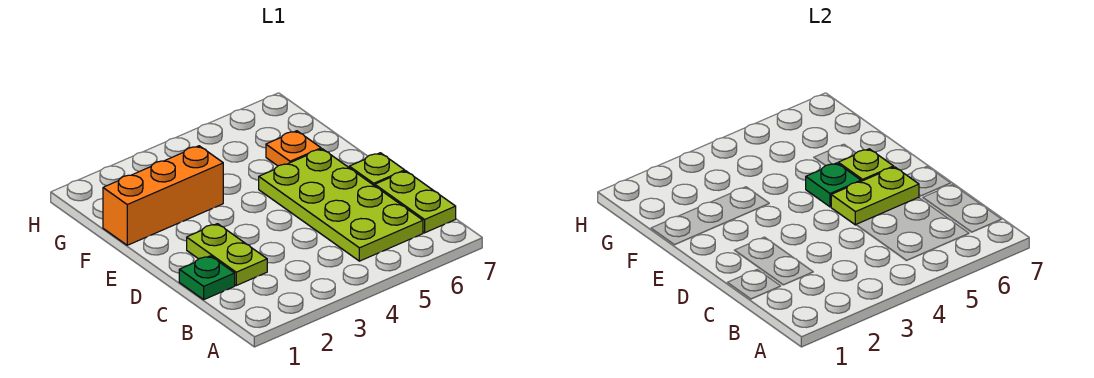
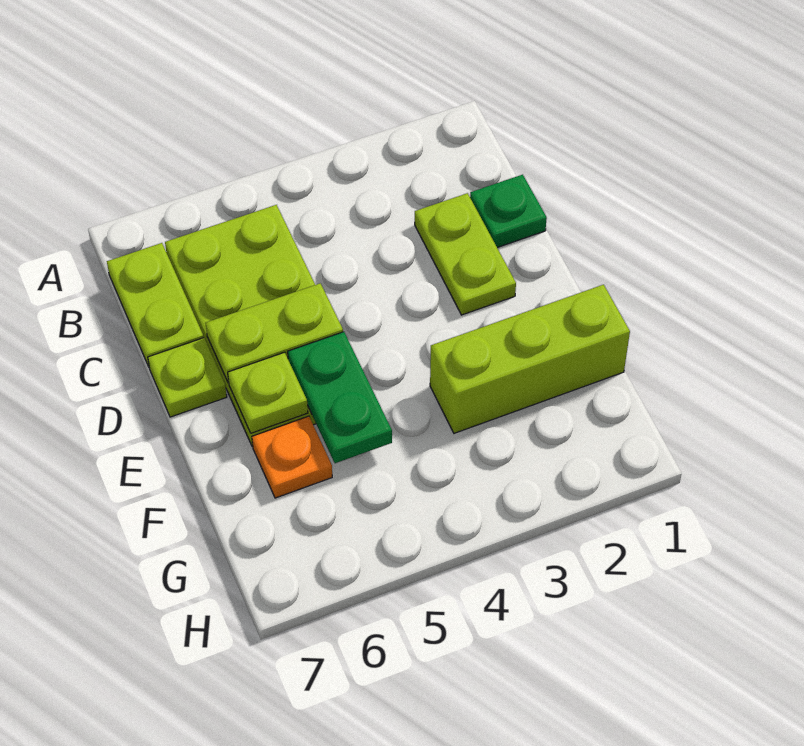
green 1x1 plate [806,163,861,207] -> green 1x2 plate [288,332,392,463]
orange 1x3 brick [103,146,223,245] -> lime 1x3 brick [430,285,630,433]

